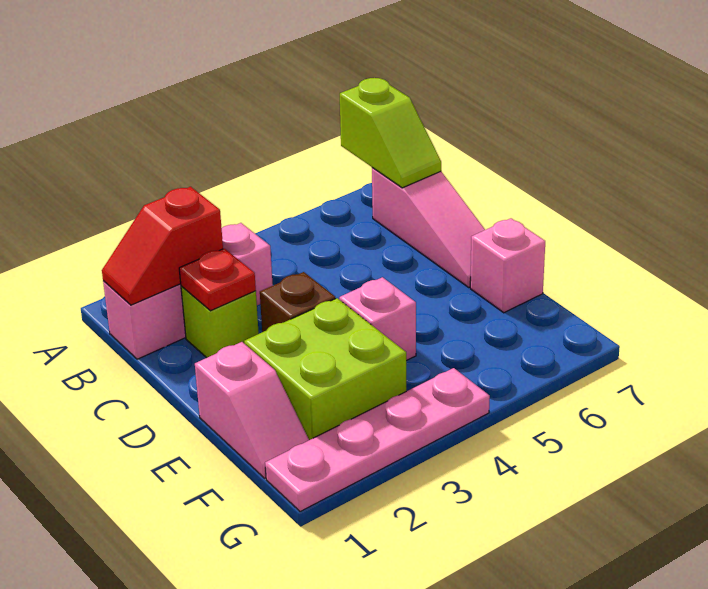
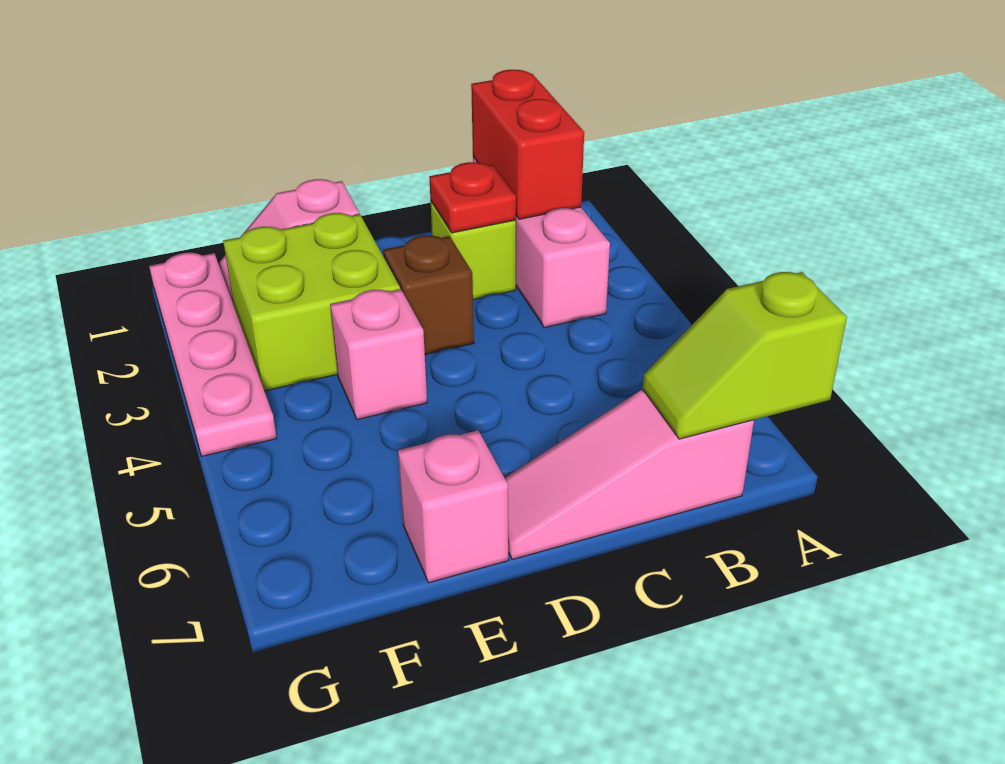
red 1x2 slope [102,187,223,305] -> red 1x2 brick [471,70,584,219]

